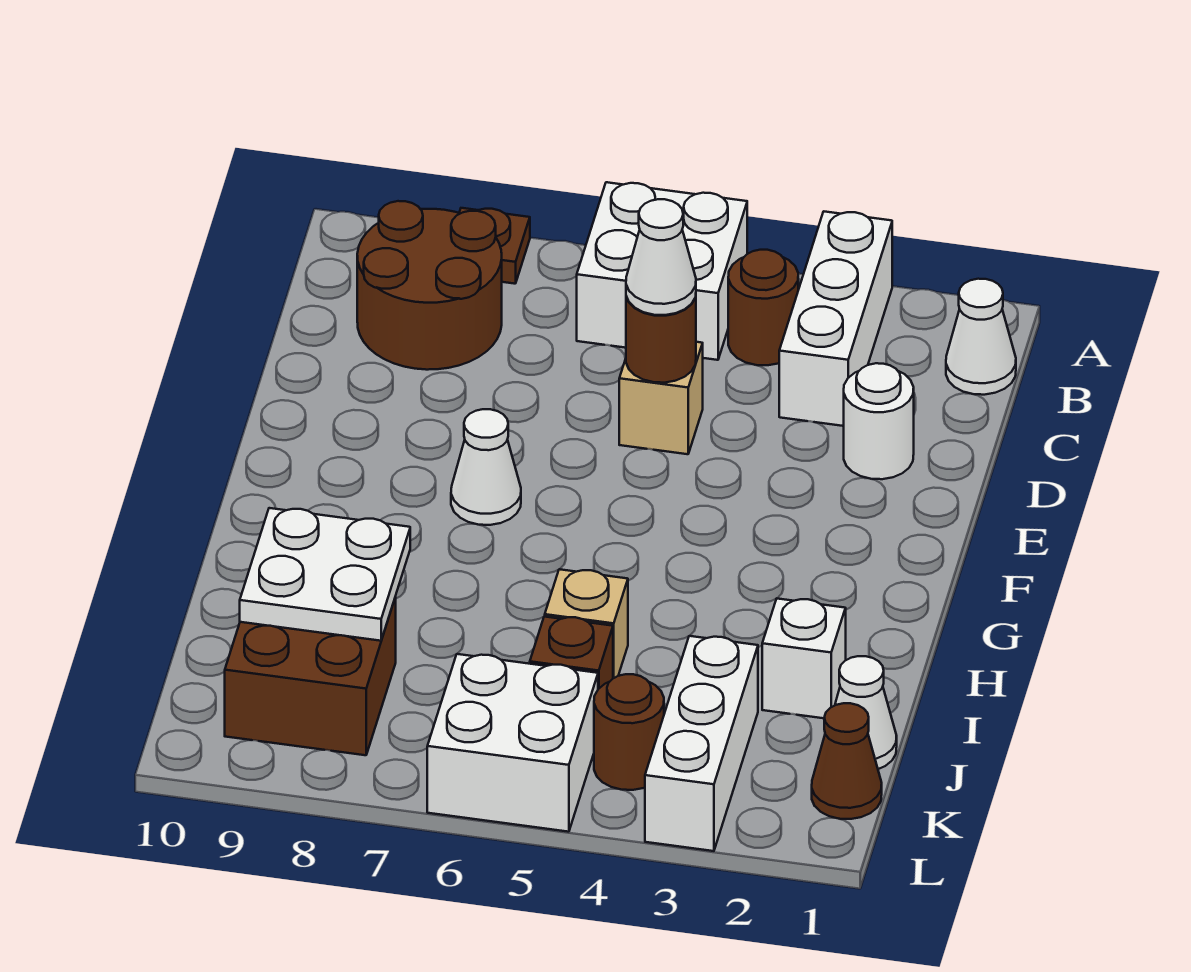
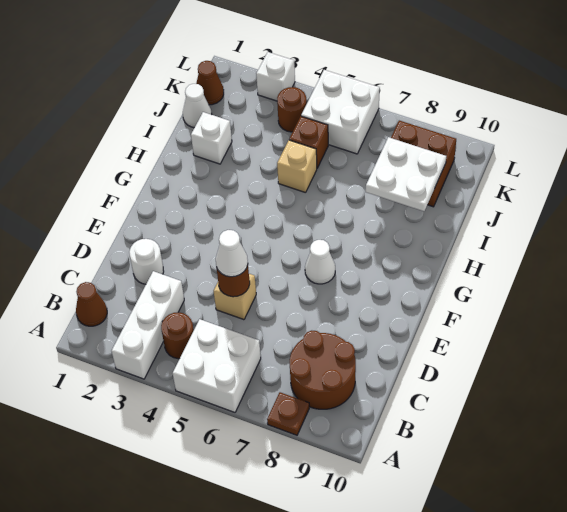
white 1x1 cone [946,279,1016,395] -> brown 1x1 cone [76,282,107,326]
white 1x3 brick [645,636,758,851] -> white 1x1 brick [256,52,295,101]

